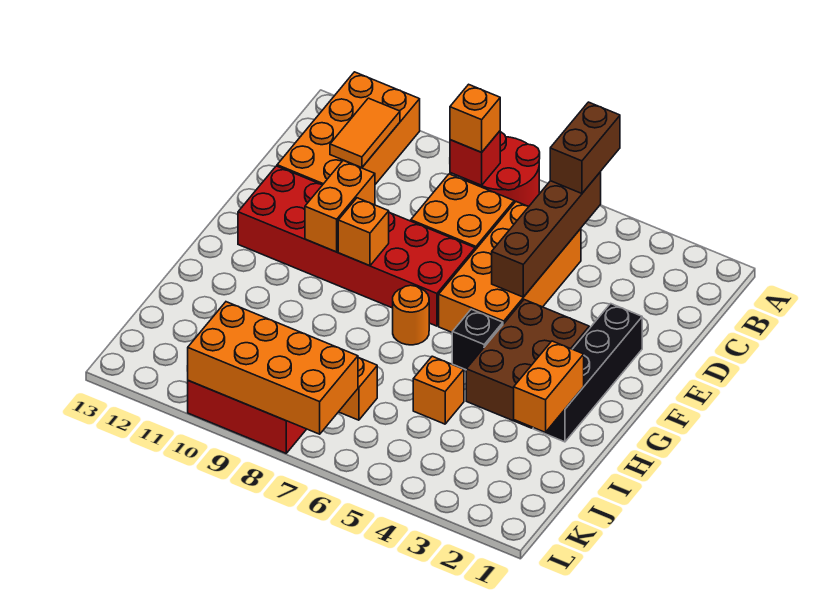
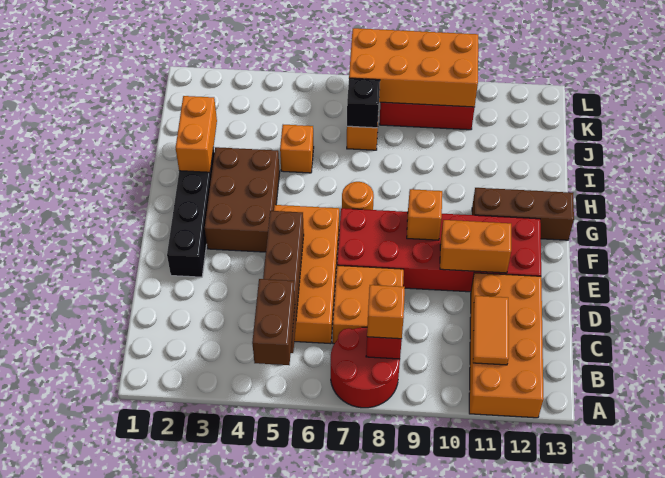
orange 1x2 brick [305,160,375,252] -> orange 1x2 brick turned to [440,220,511,273]
black 1x1 brick [452,309,503,370] -> black 1x1 brick moved to [347,78,380,128]
none -> brown 1x3 brick [472,188,574,240]

